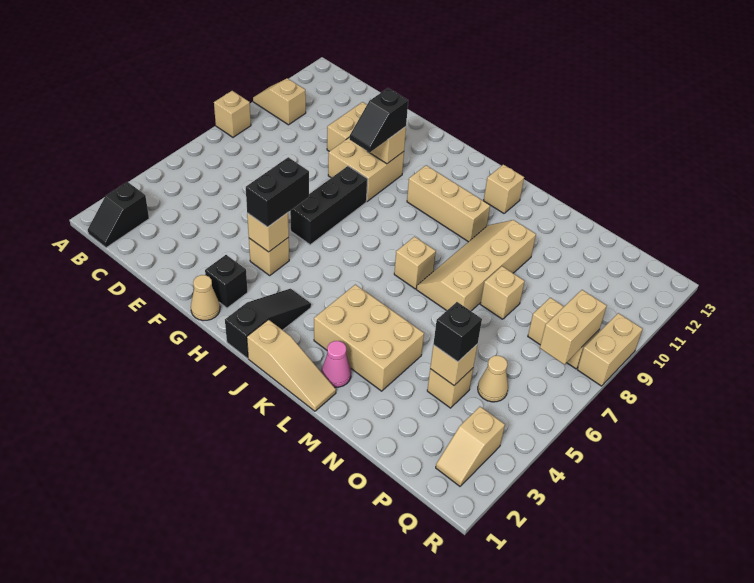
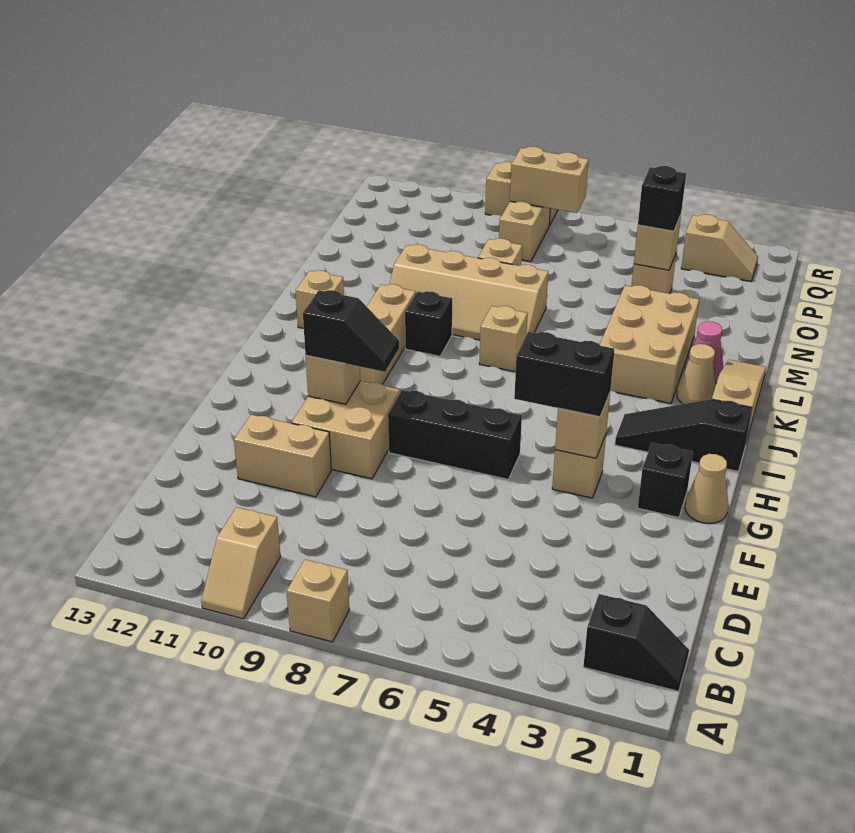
none -> black 1x1 brick [405,291,452,356]
tan 1x1 cone [478,356,508,402] -> tan 1x1 cone moved to [677,344,716,404]

